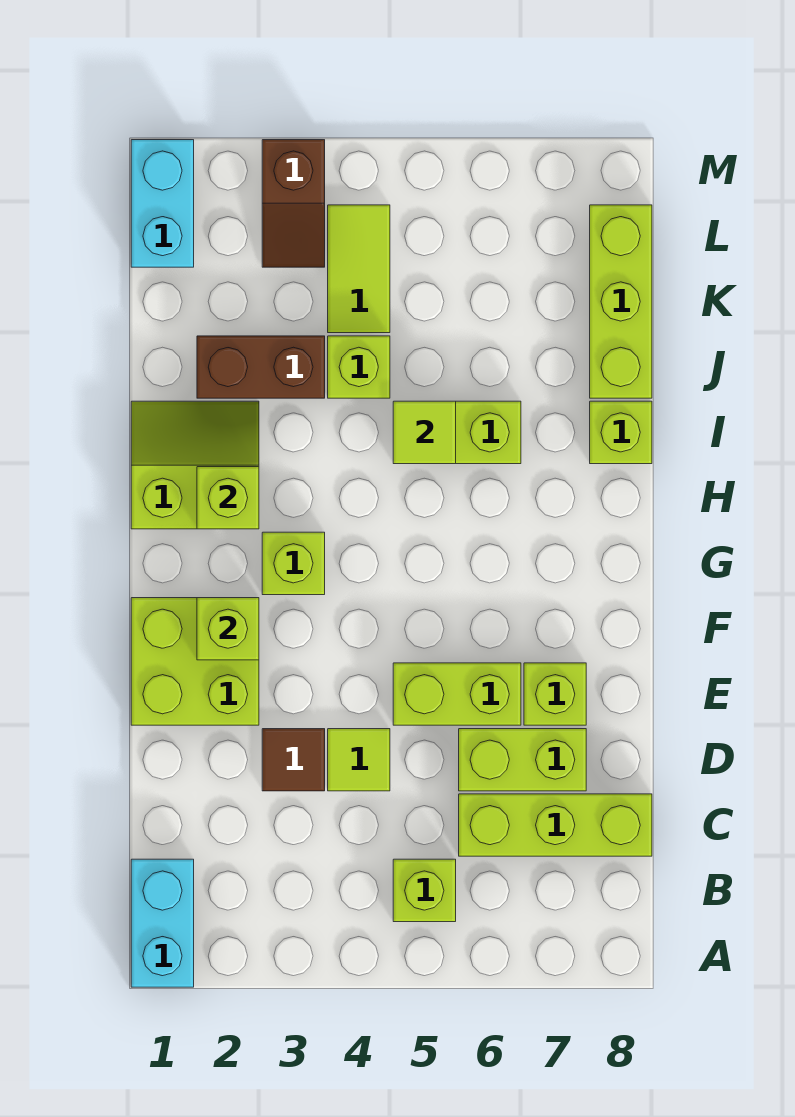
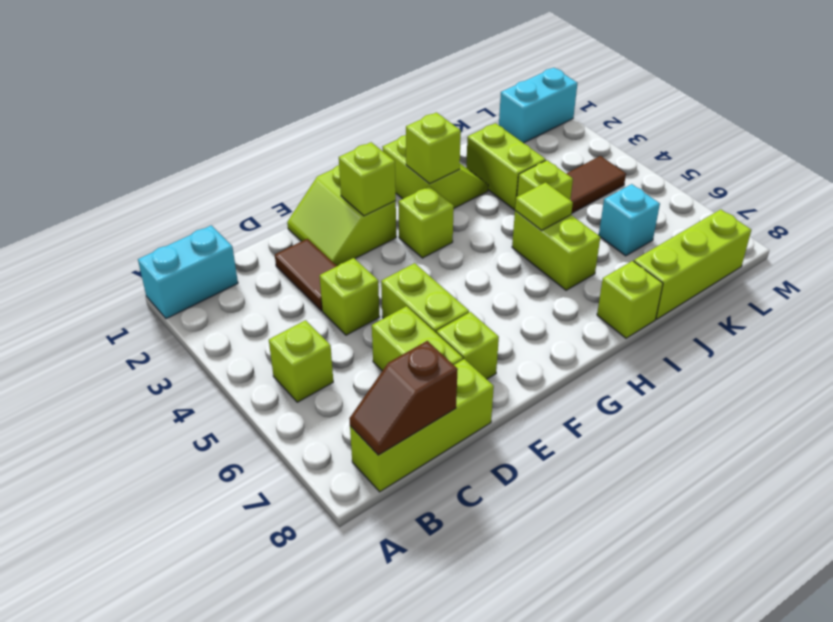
lime 1x3 brick [459,794,652,856] -> lime 1x3 brick turned to [350,359,494,492]
brown 1x1 tile [262,729,325,791] -> brown 1x2 tile [275,239,337,311]
lime 1x1 tile [328,729,390,791] -> lime 1x1 brick [320,258,379,335]
lime 2x2 brick [131,598,259,725] -> lime 2x2 slope [287,165,396,266]
brown 1x2 brick [197,336,325,398] -> lime 1x2 brick [466,123,546,210]
lime 1x2 tile [328,205,390,333] -> brown 1x2 tile [566,156,626,214]
none -> cyan 1x1 brick [599,184,660,256]
brown 1x2 slope [262,140,325,267] -> brown 1x2 slope moved to [349,341,458,455]

